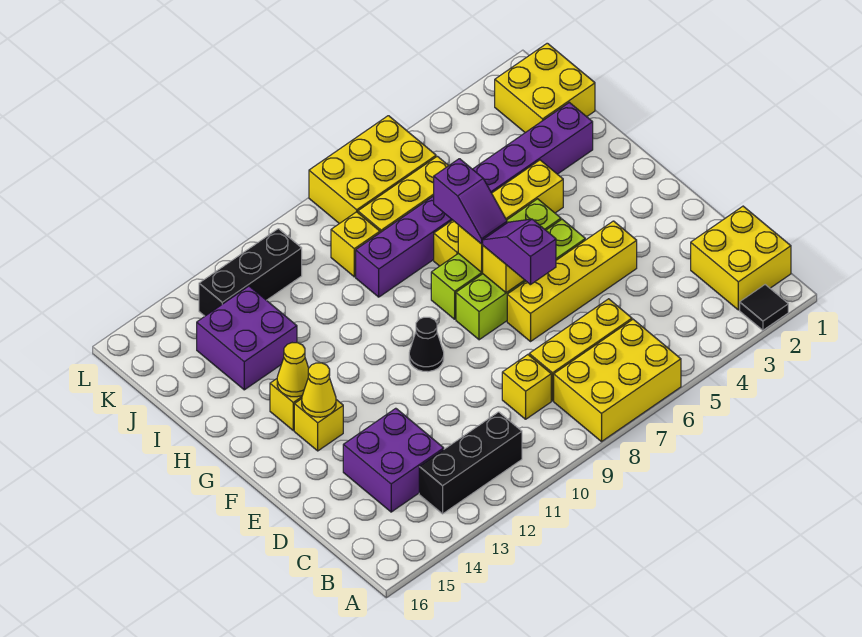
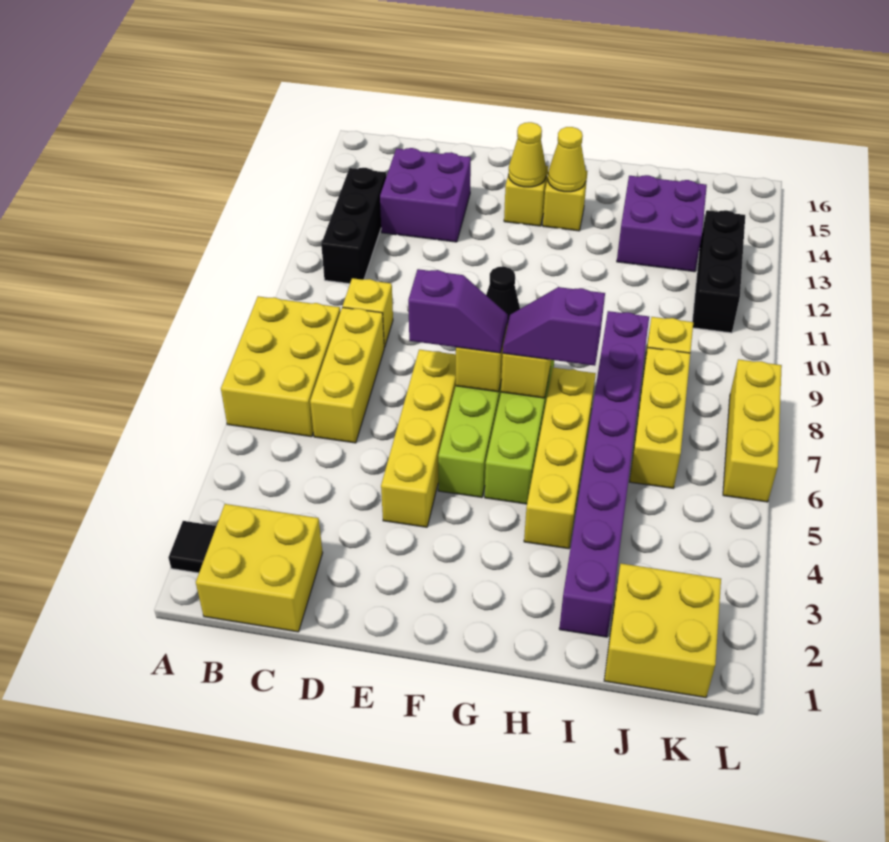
yellow 2x3 brick [309,116,436,224] -> yellow 1x3 brick [723,359,782,502]

